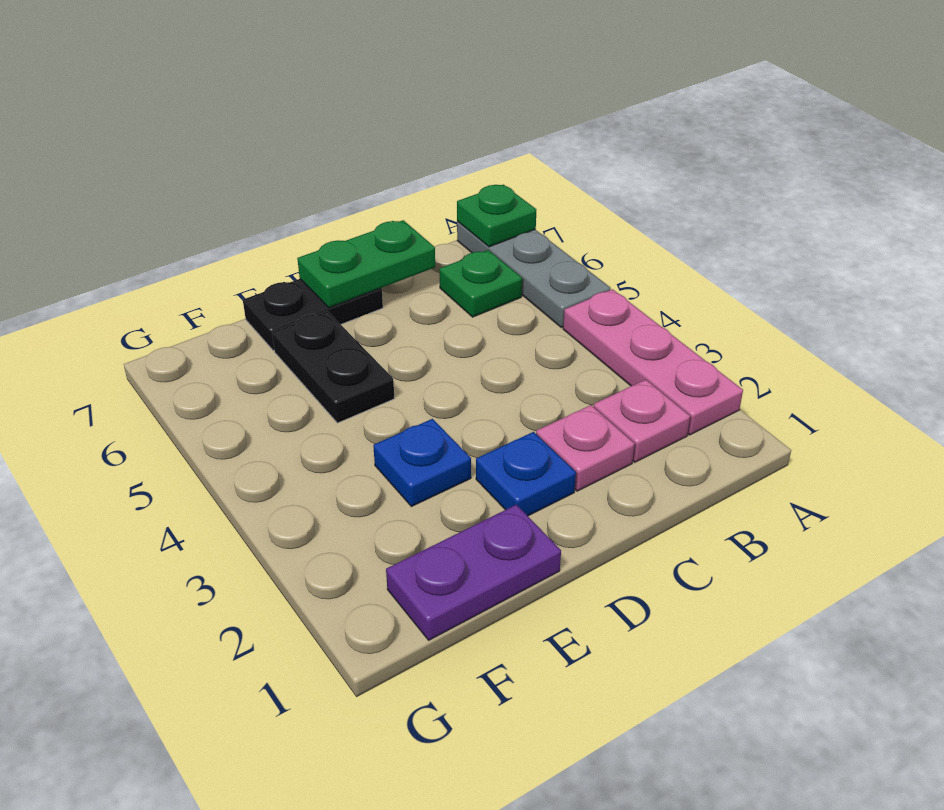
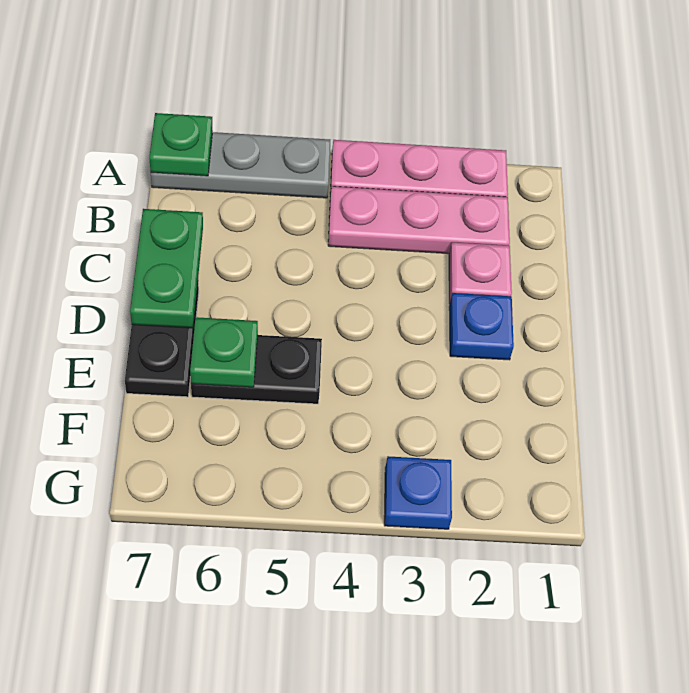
pink 1x1 plate [594,380,690,462] -> pink 1x3 plate [328,186,510,254]
green 1x1 plate [439,250,522,317] -> green 1x1 plate moved to [190,317,258,387]
purple 1x2 plate [386,505,561,640] -> none
blue 1x1 plate [373,419,471,507] -> blue 1x1 plate moved to [384,456,452,529]

